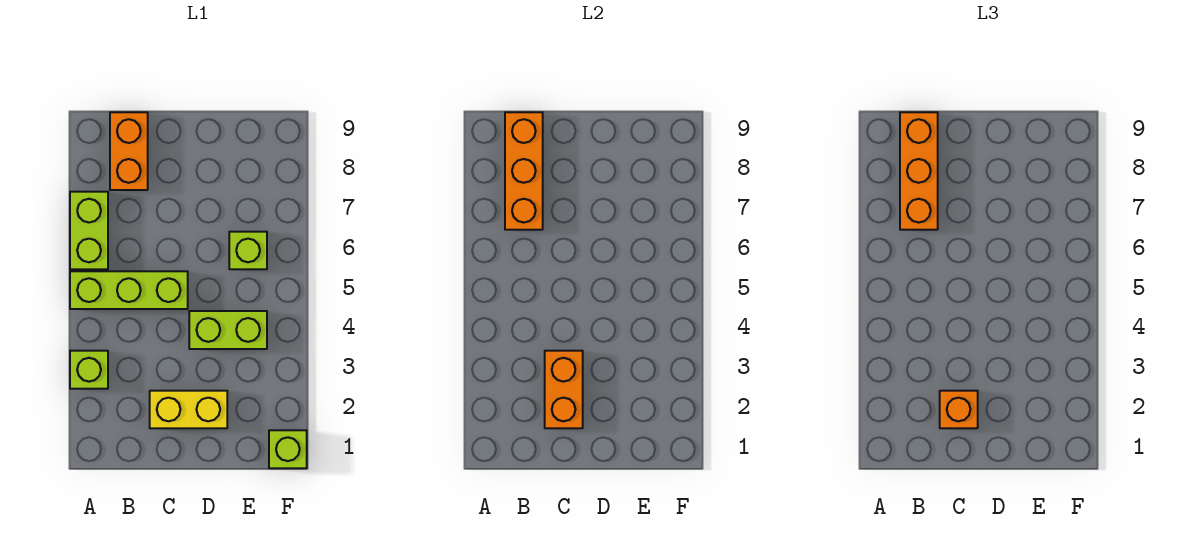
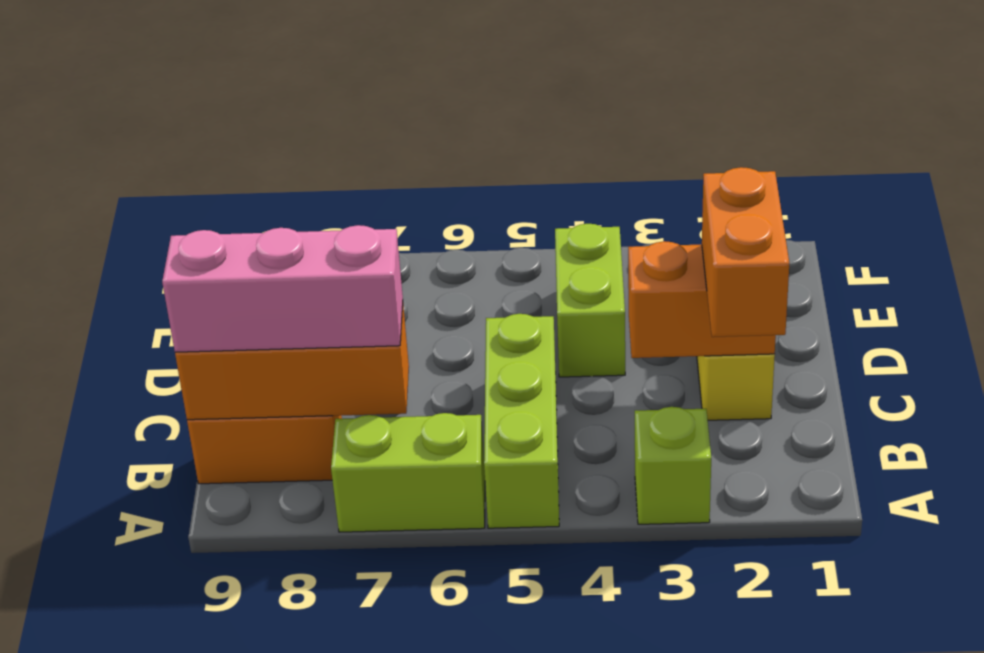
orange 1x3 brick [900,112,938,230] -> pink 1x3 brick [162,225,403,352]
orange 1x1 brick [940,391,978,428] -> orange 1x2 brick [702,167,789,337]
lime 1x1 brick [229,232,267,269] -> none
lime 1x1 brick [269,430,307,468] -> none

